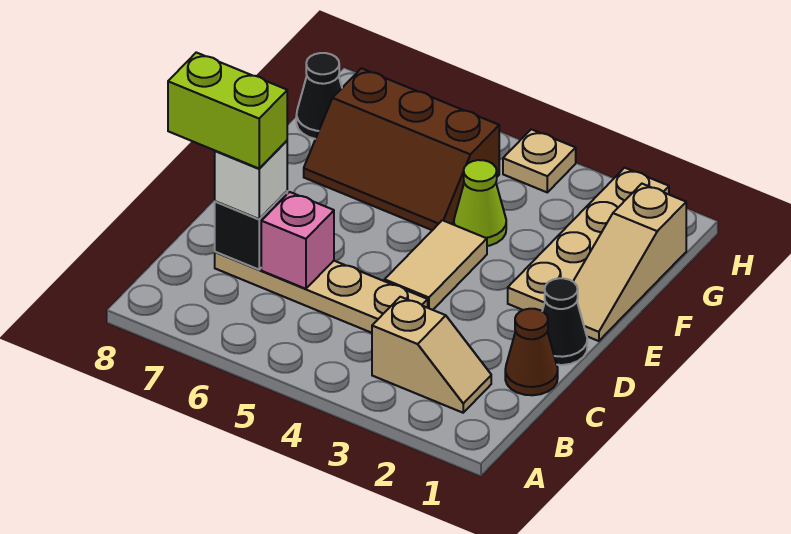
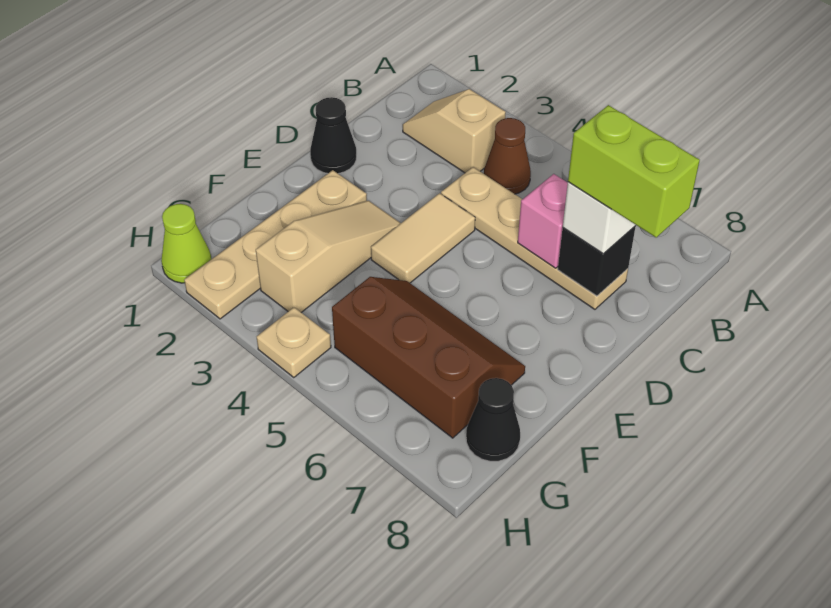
brown 1x1 cone [505,309,558,395] -> brown 1x1 cone moved to [484,118,531,194]
tan 1x3 slope [573,184,687,341] -> tan 1x3 slope moved to [256,201,401,313]
lime 1x1 cone [454,160,506,246] -> lime 1x1 cone moved to [161,204,211,283]

